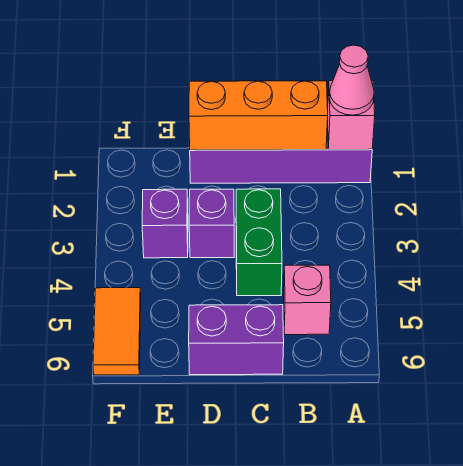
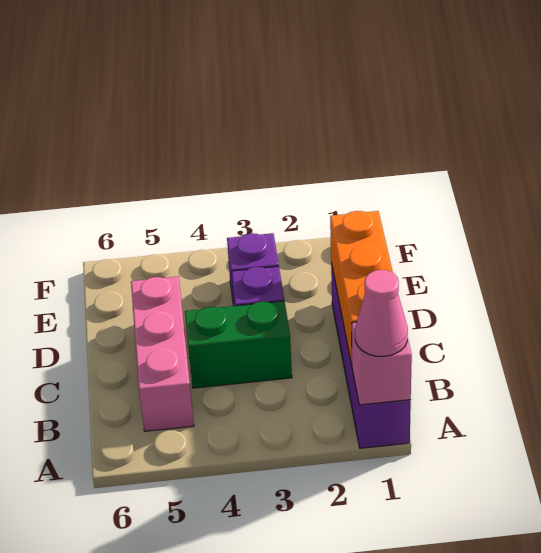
pink 1x1 brick [284,265,331,335] -> pink 1x3 brick [131,276,194,431]
purple 1x2 brick [189,305,284,375] -> none
orange 1x2 tile [93,288,141,375] -> none

